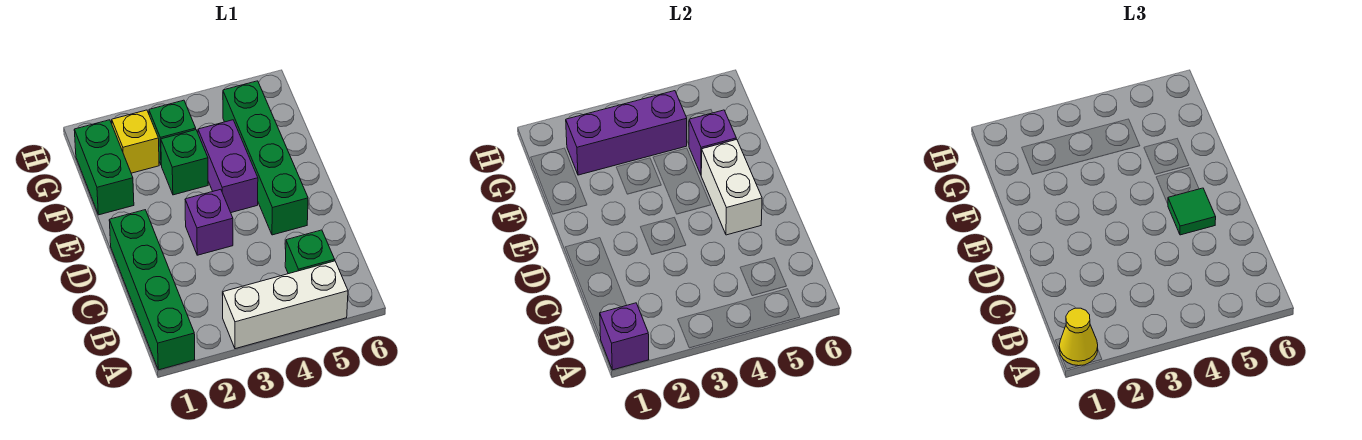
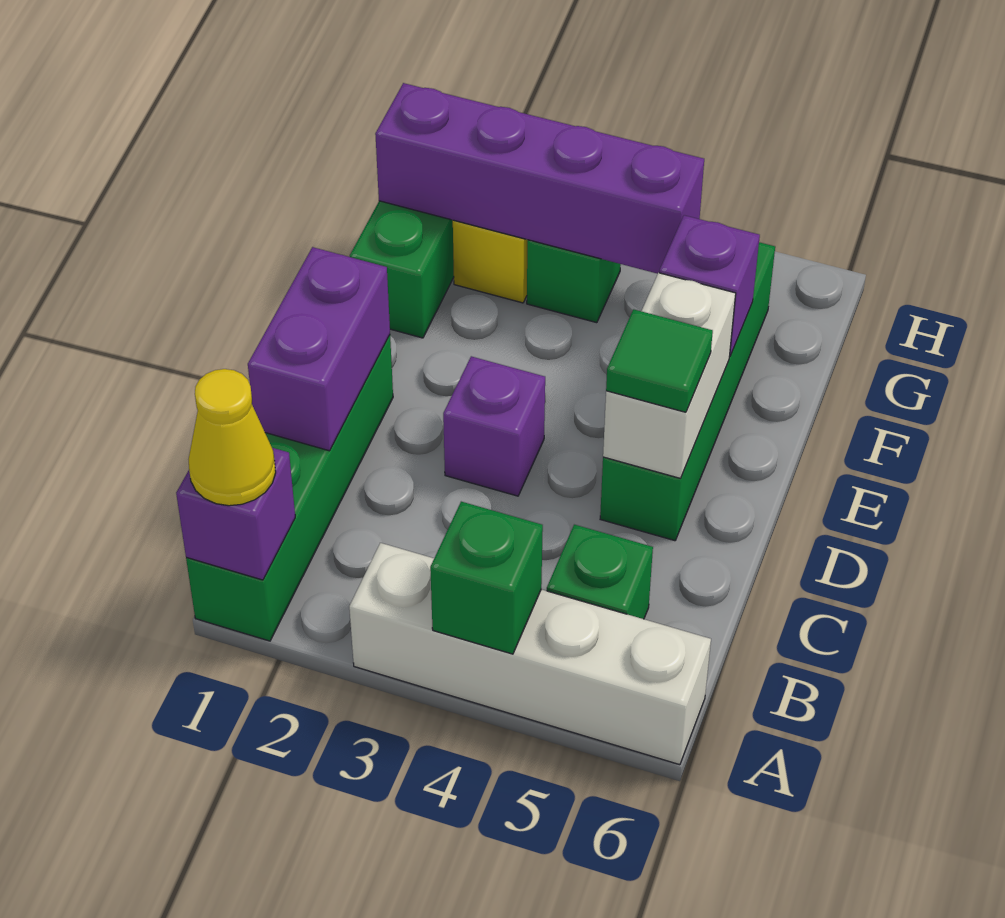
white 1x3 brick [223,261,348,349] -> white 1x4 brick [349,543,711,765]
purple 1x2 brick [198,120,258,213] -> purple 1x2 brick moved to [248,247,390,451]
green 1x1 brick [161,130,208,195] -> green 1x1 brick moved to [430,502,543,654]
purple 1x3 brick [566,91,687,175] -> purple 1x4 brick [375,83,704,274]

